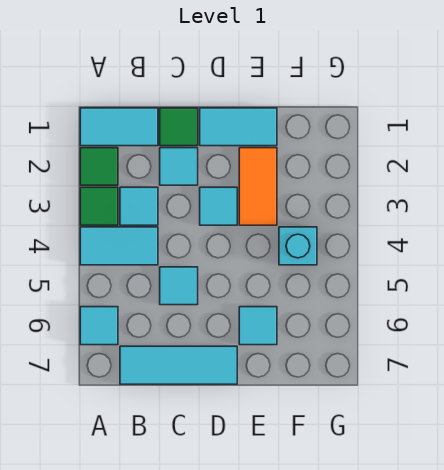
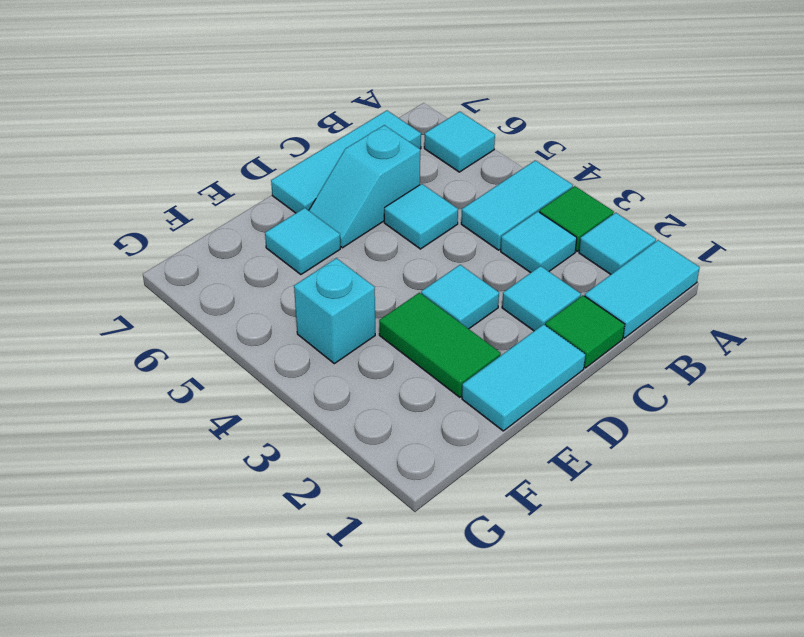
green 1x1 tile [80,148,118,185] -> cyan 1x1 tile [579,213,656,274]
none -> cyan 1x2 slope [309,125,420,248]
orange 1x2 tile [239,148,277,225] -> green 1x2 tile [379,293,501,397]

